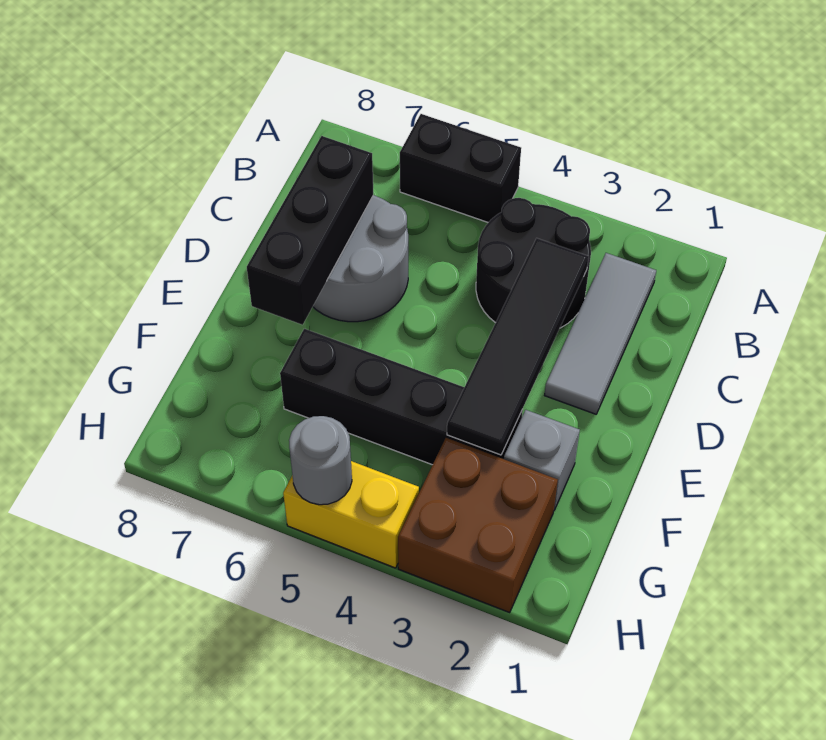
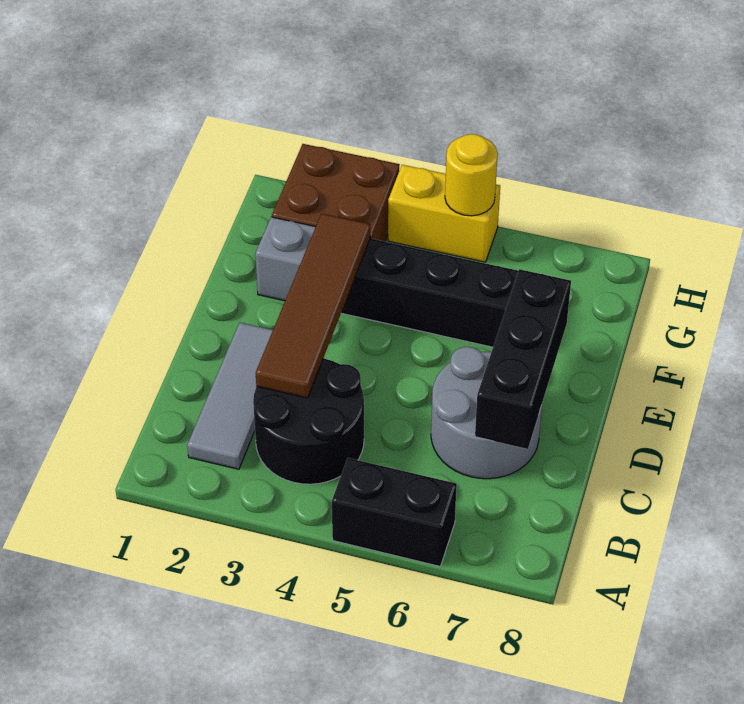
black 1x4 tile [447,238,589,455] -> brown 1x4 tile [256,214,370,398]
grey 1x1 round brick [289,416,352,505] -> yellow 1x1 round brick [445,134,498,216]

